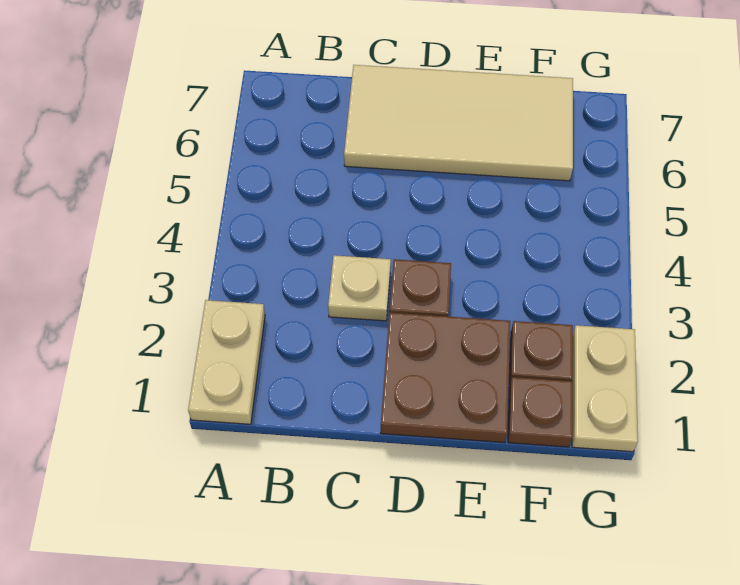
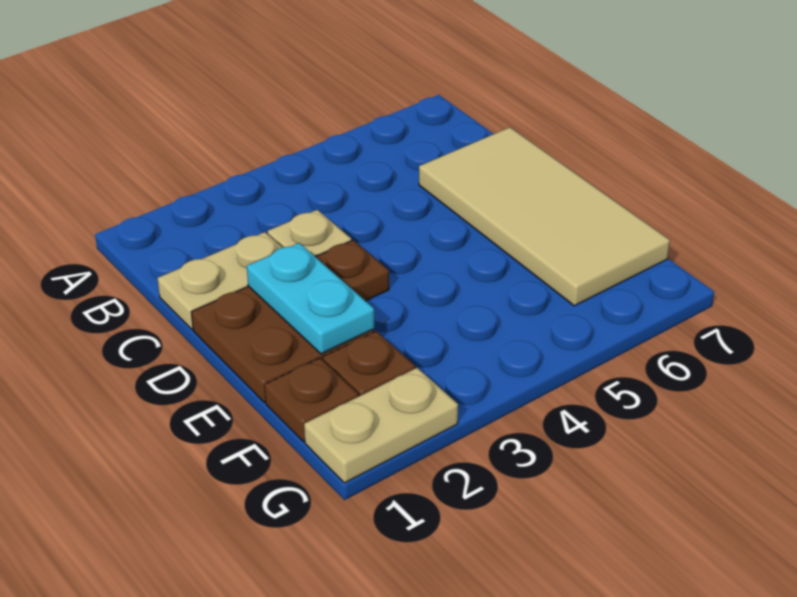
tan 1x2 plate [188,300,265,424] -> tan 1x2 plate moved to [158,232,282,329]
none -> cyan 1x2 plate [247,243,374,354]

